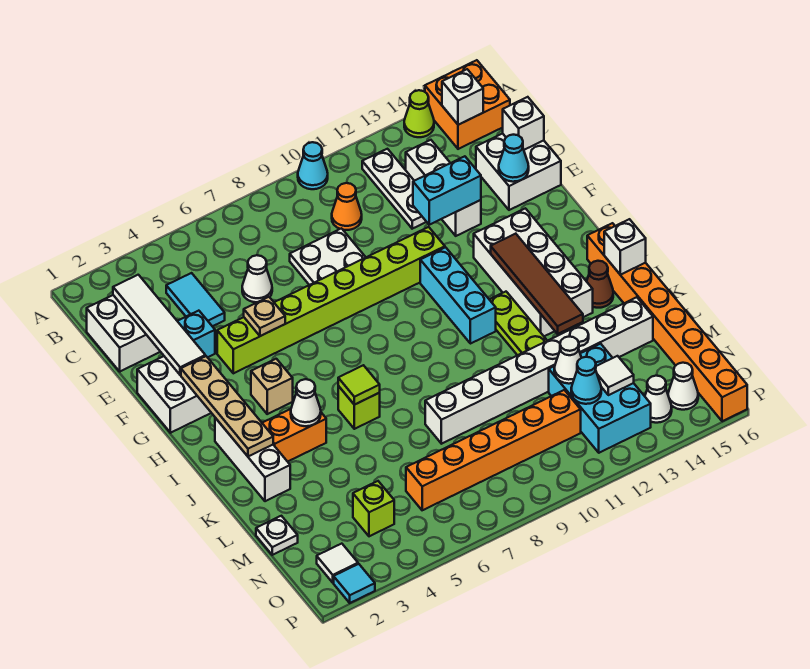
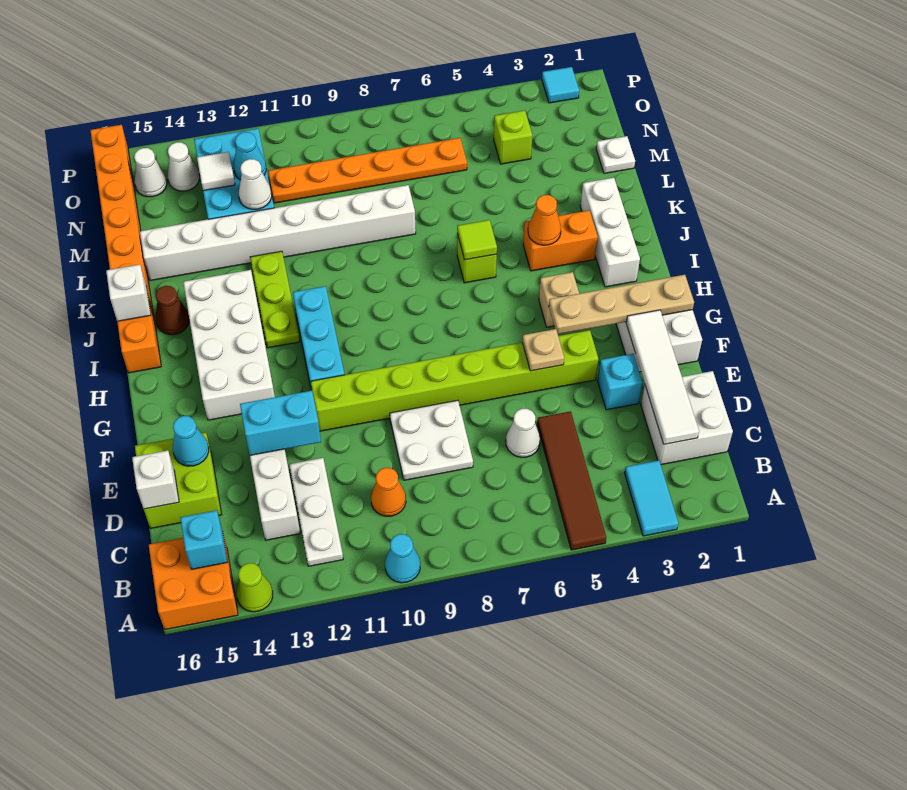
white 1x1 brick [442,69,483,125] -> cyan 1x1 brick [180,510,228,569]
cyan 1x2 tile [166,273,225,326] -> cyan 1x2 tile moved to [625,460,678,536]
white 2x2 brick [476,133,561,210] -> lime 2x2 brick [135,433,222,528]
tan 1x4 plate [181,356,273,456] -> tan 1x4 plate turned to [549,275,694,334]
brown 1x4 tile [491,234,583,334] -> brown 1x4 tile moved to [537,411,606,550]
white 1x1 cone [291,379,321,426] -> orange 1x1 cone [528,195,561,245]
orange 1x6 brick [406,390,581,510] -> orange 1x6 plate [268,138,467,203]
white 1x1 tile [317,544,358,583] -> none

